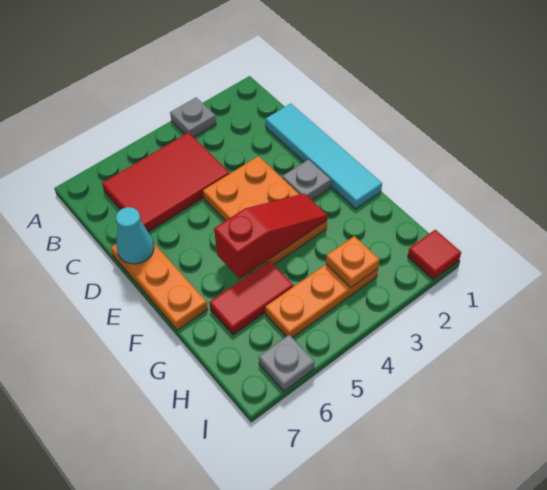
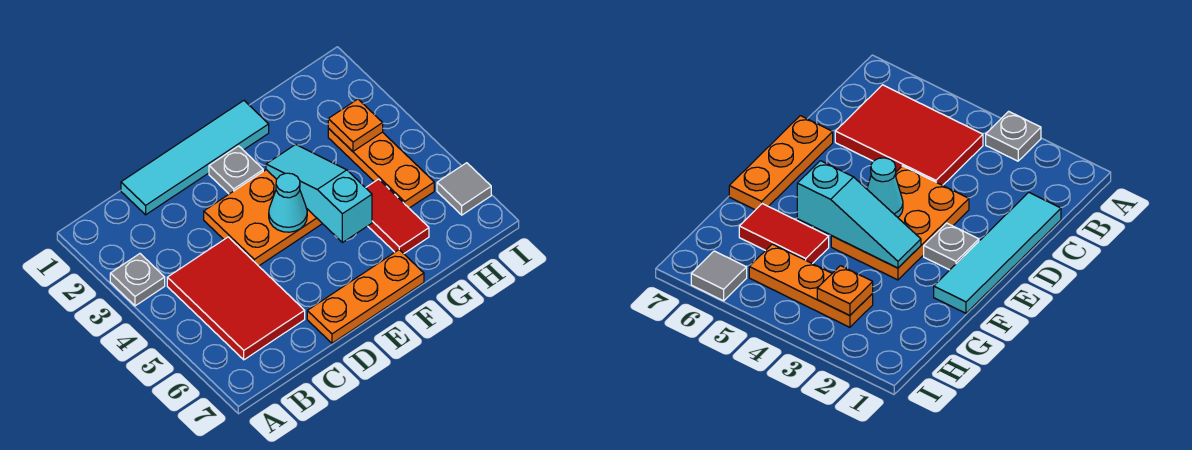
cyan 1x1 cone [116,207,154,264] -> cyan 1x1 cone moved to [269,173,307,232]
red 1x3 slope [214,194,327,279] -> cyan 1x3 slope [266,144,372,243]
red 1x1 tile [408,230,461,280] -> none
grey 1x1 plate [259,335,314,391] -> grey 1x1 tile [437,163,491,215]

